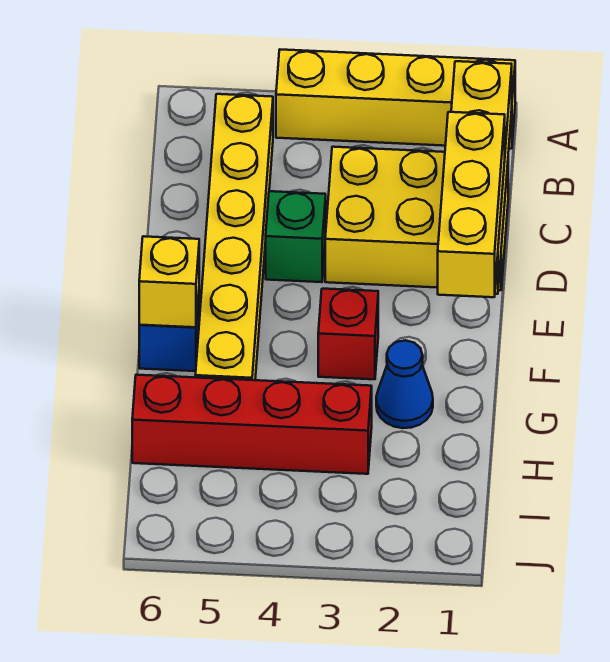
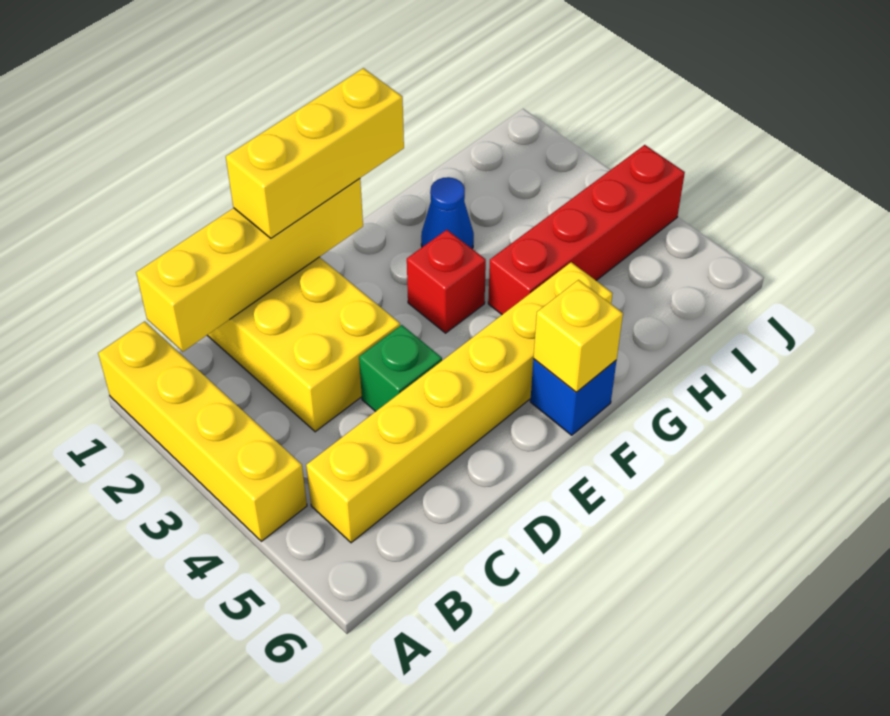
red 1x4 brick [132,375,372,474] -> red 1x4 brick turned to [488,145,685,315]

